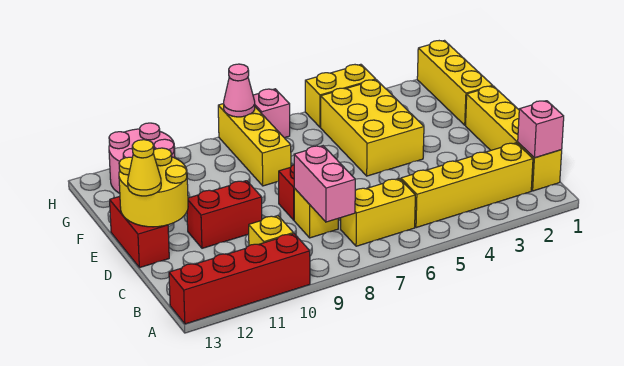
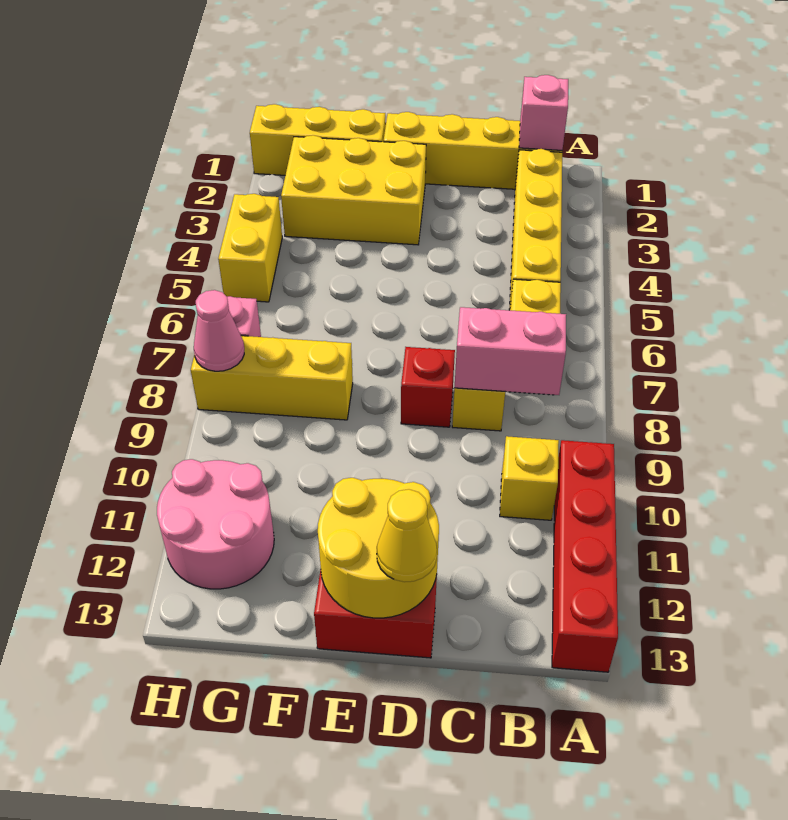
red 1x2 brick [187,181,262,248] -> none
yellow 2x3 brick [321,80,424,176] -> yellow 2x3 brick moved to [281,135,426,245]

